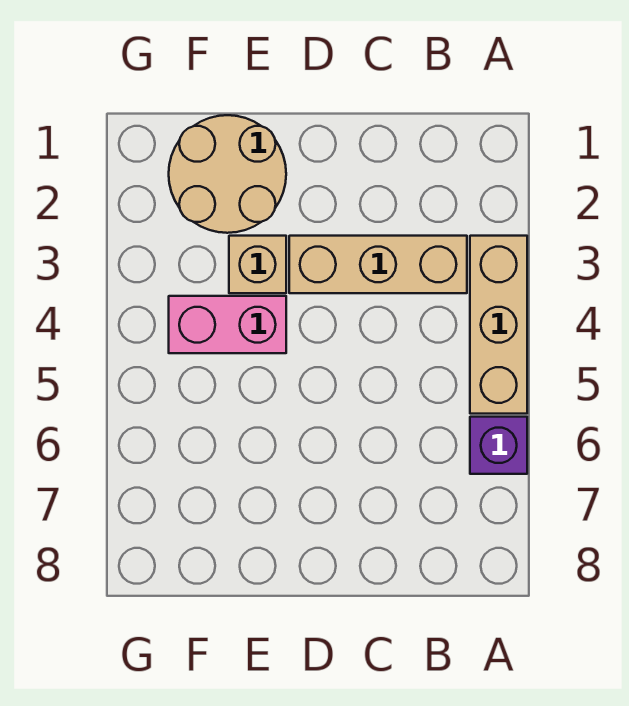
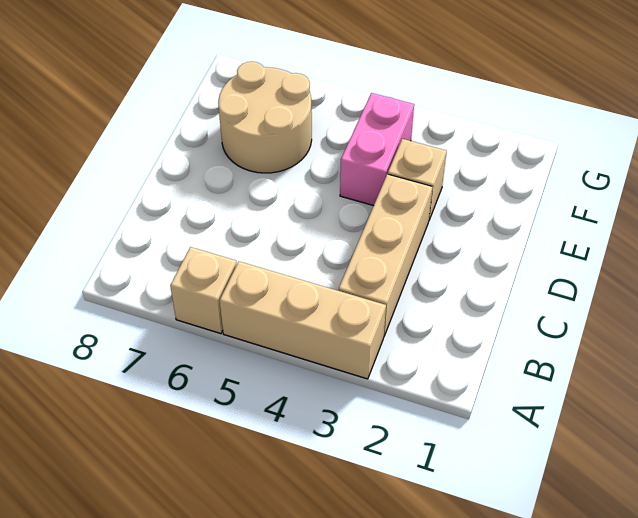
purple 1x1 brick [470,417,527,474] -> tan 1x1 brick [170,247,237,334]
tan 2x2 round brick [169,115,286,233] -> tan 2x2 round brick moved to [218,62,312,173]

